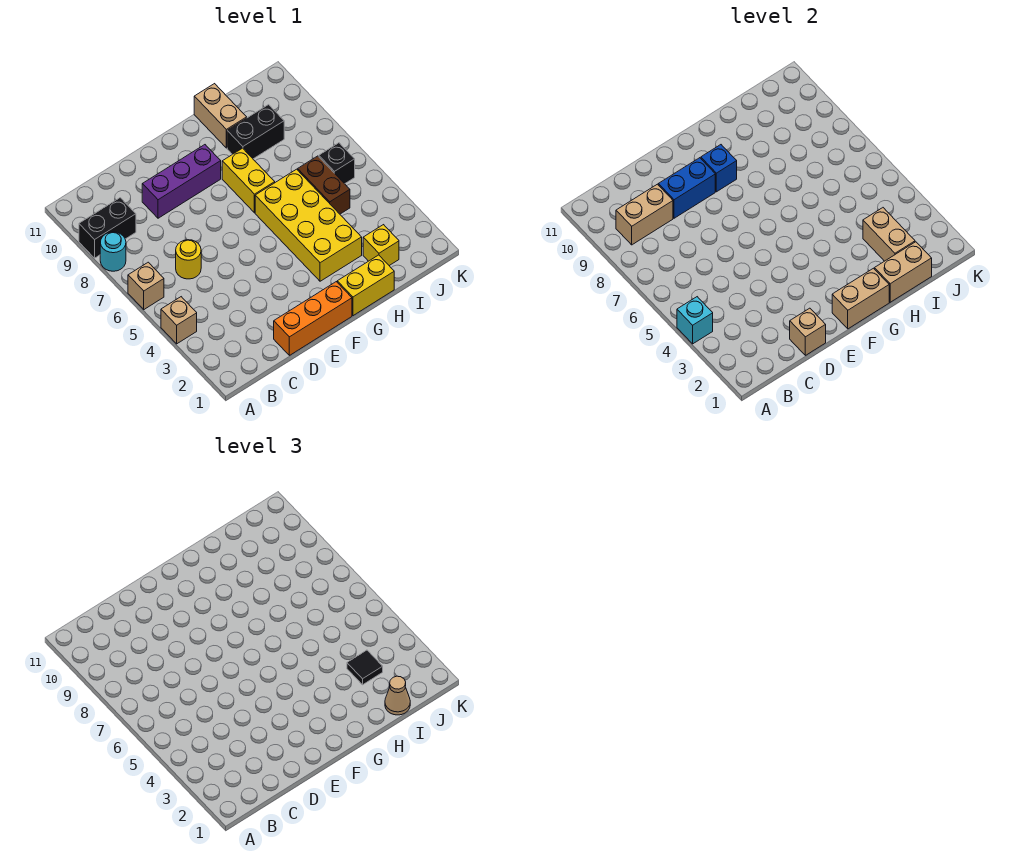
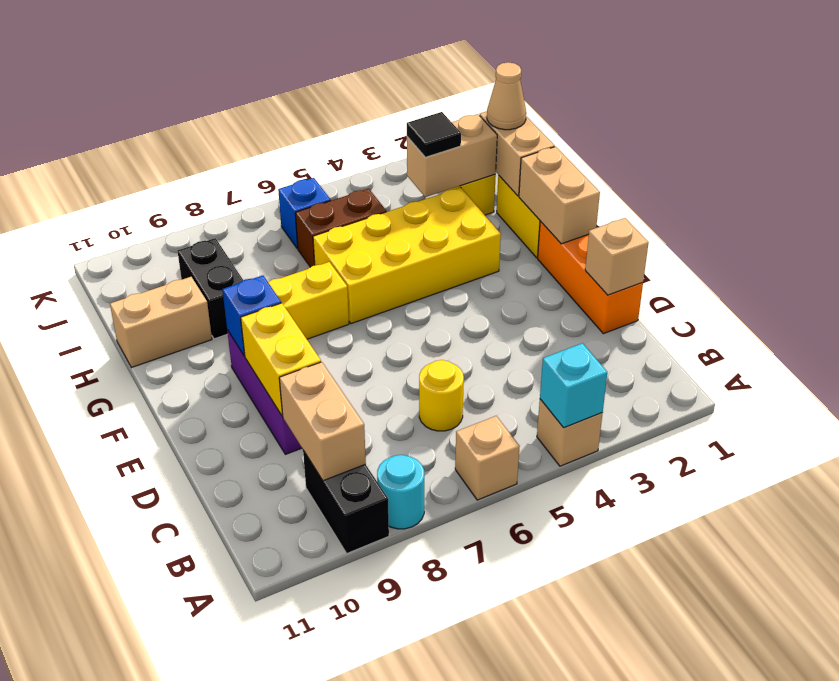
blue 1x2 brick [658,158,715,218] -> yellow 1x2 brick [241,303,321,416]
black 1x1 brick [319,143,355,184] -> blue 1x1 brick [278,178,331,249]

